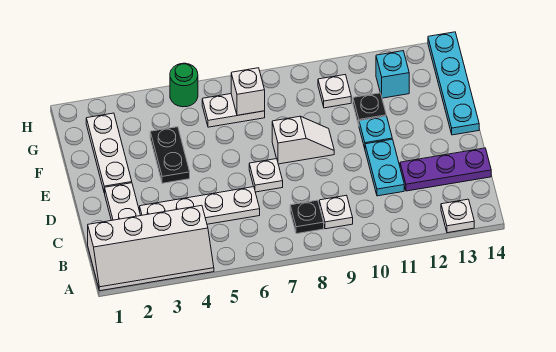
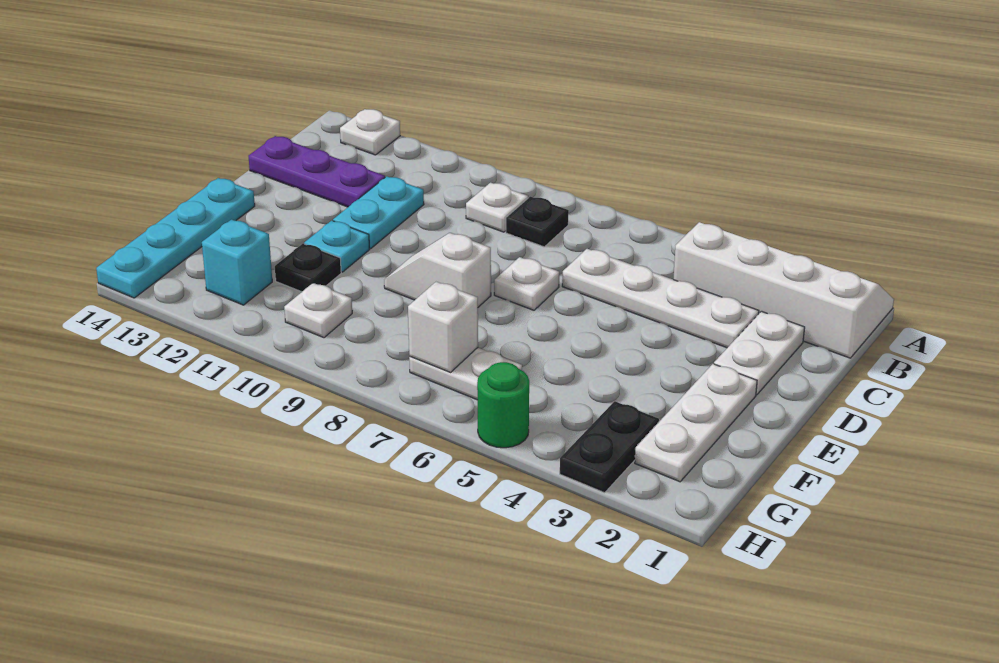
black 1x2 plate [150,127,190,183] -> black 1x2 plate moved to [560,401,659,493]

